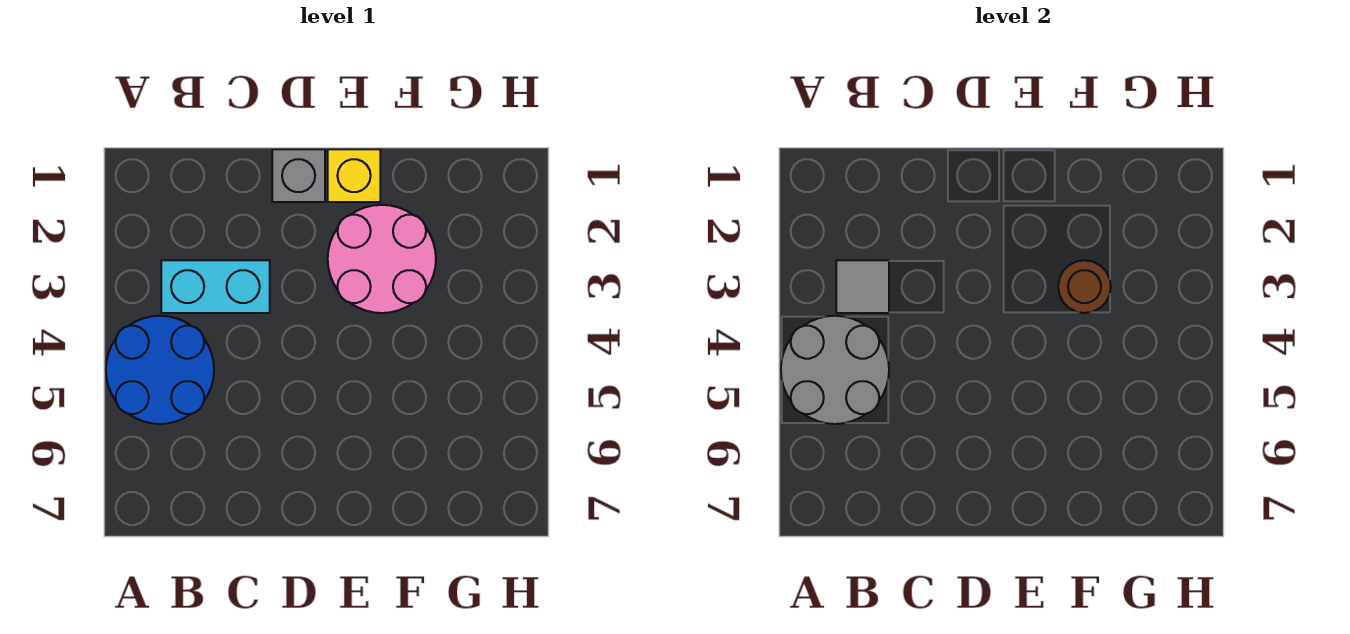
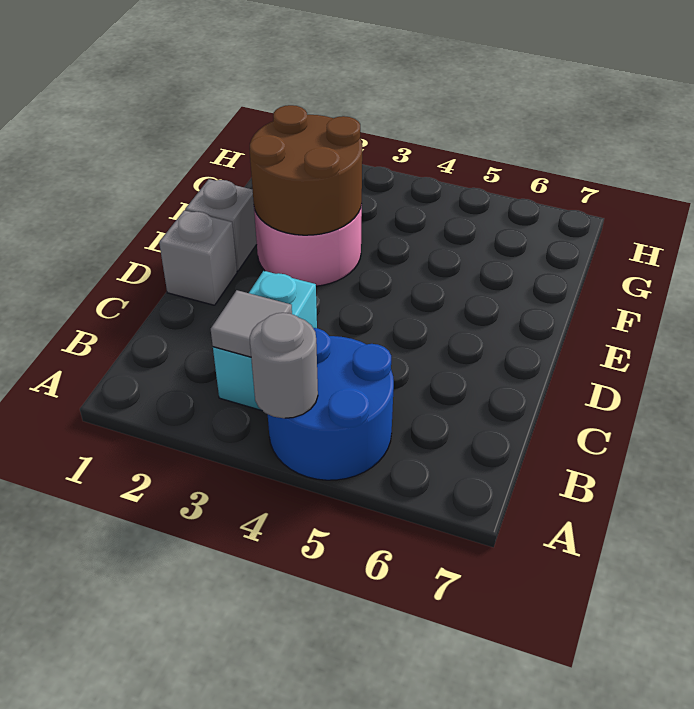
grey 2x2 round brick [781,316,889,424] -> grey 1x1 round brick [250,313,318,418]
yellow 1x1 brick [328,149,380,202] -> grey 1x1 brick [185,179,257,271]
brown 1x1 round brick [1058,260,1111,313] -> brown 2x2 round brick [250,105,362,235]

